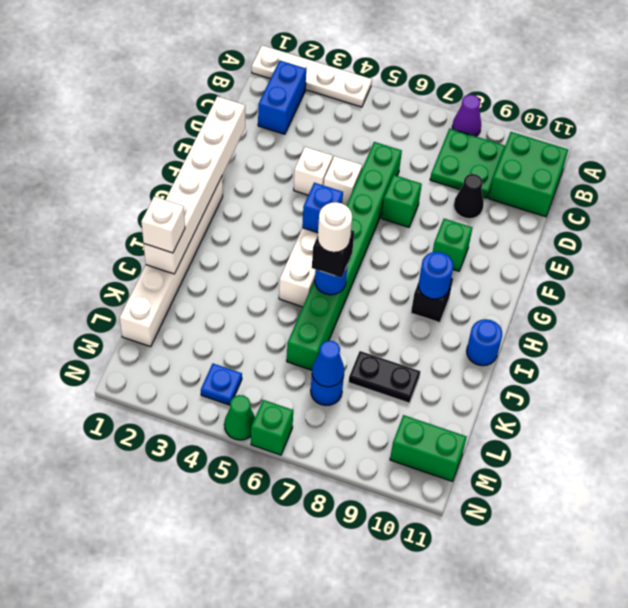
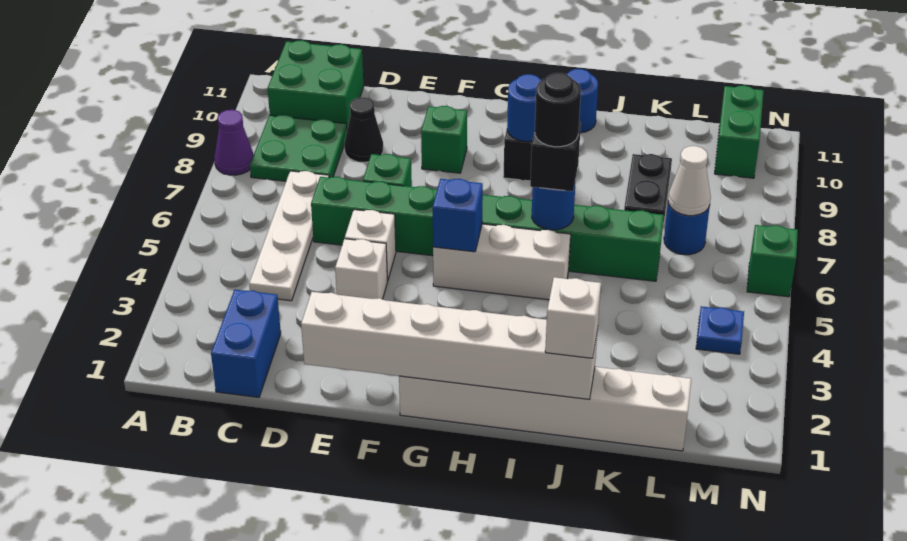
white 1x4 plate [252,45,372,107] -> white 1x4 plate moved to [249,171,329,301]
blue 1x2 brick [258,60,306,134] -> blue 1x2 brick turned to [211,290,281,397]
white 1x1 round brick [317,202,352,252] -> black 1x1 round brick [535,73,581,147]
blue 1x1 cone [312,341,344,387] -> white 1x1 cone [668,146,711,216]
green 1x1 cone [224,395,255,440] -> none

